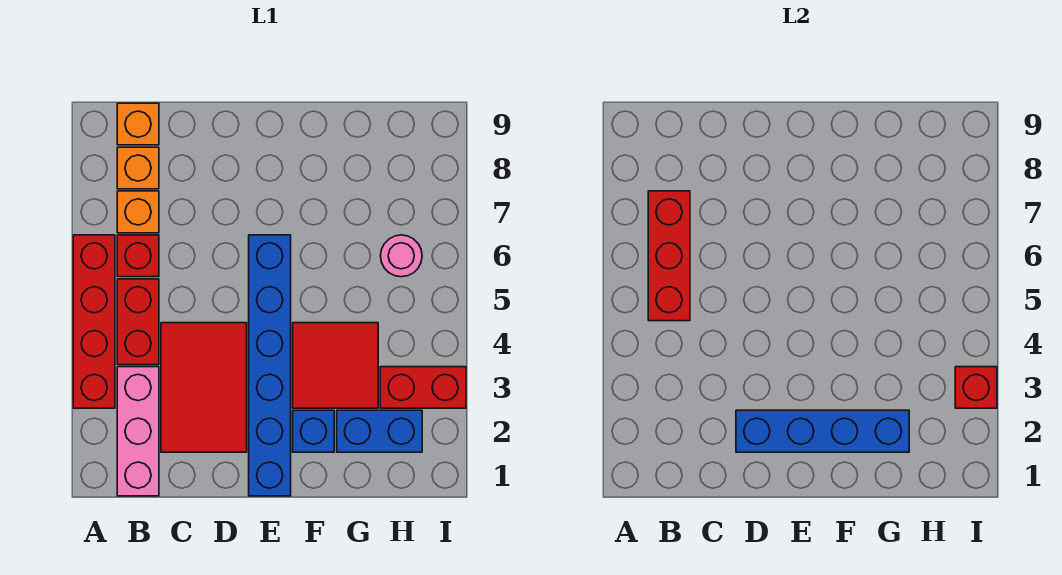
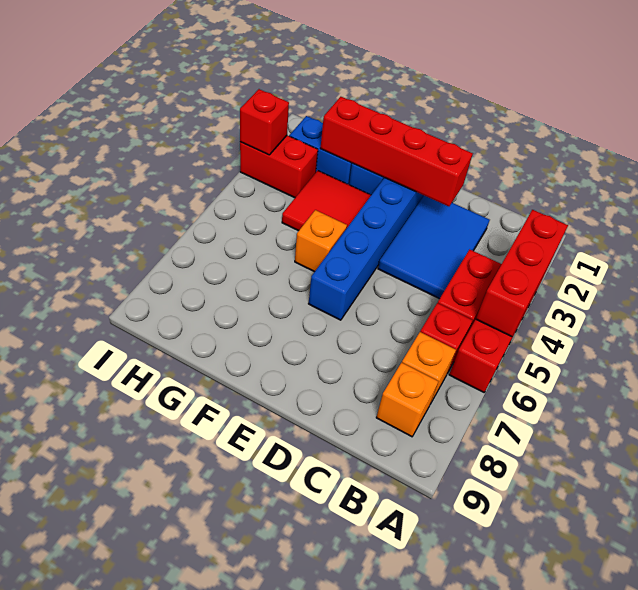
pink 1x3 brick [117,367,159,496] -> none
red 1x3 brick [648,191,690,321] -> red 1x3 brick moved to [476,210,568,337]
orange 1x1 brick [117,103,159,145] -> orange 1x1 brick moved to [295,210,347,272]
red 2x3 tile [161,323,247,452] -> blue 2x3 tile [378,196,490,299]
blue 1x4 brick [736,410,909,452] -> red 1x4 brick [320,97,473,206]
pink 1x1 round brick [381,235,422,277] -> none

